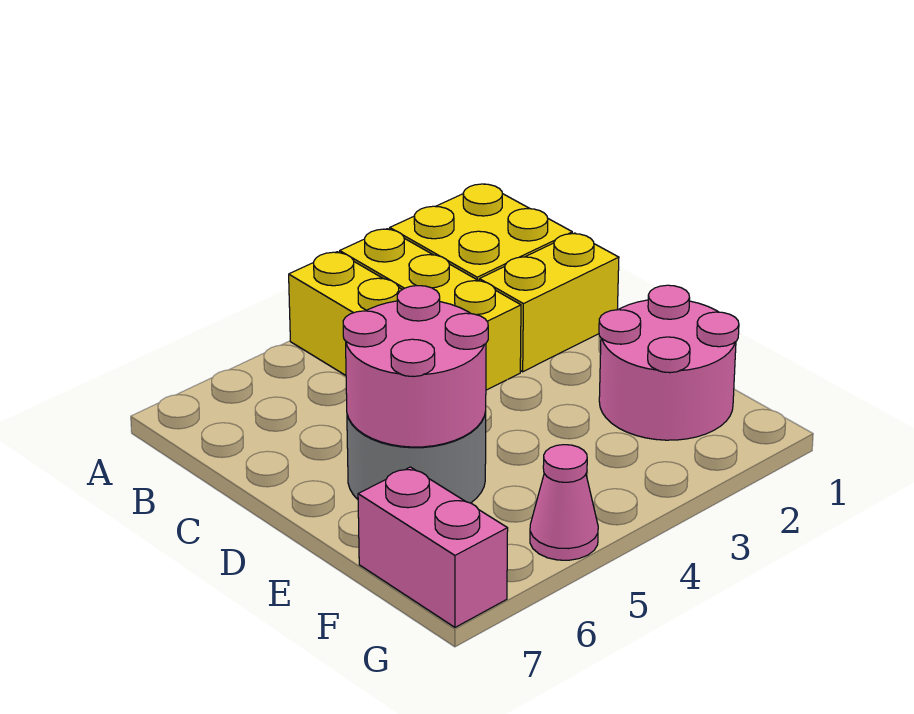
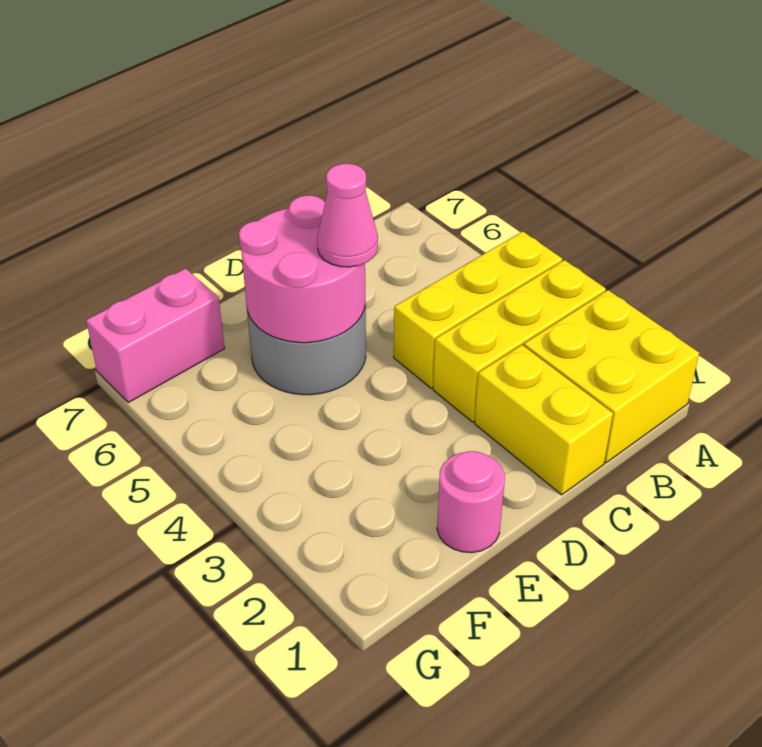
pink 2x2 round brick [599,285,739,440] -> pink 1x1 round brick [437,451,505,553]
pink 1x1 cone [530,445,598,560] -> pink 1x1 cone moved to [317,164,378,267]

